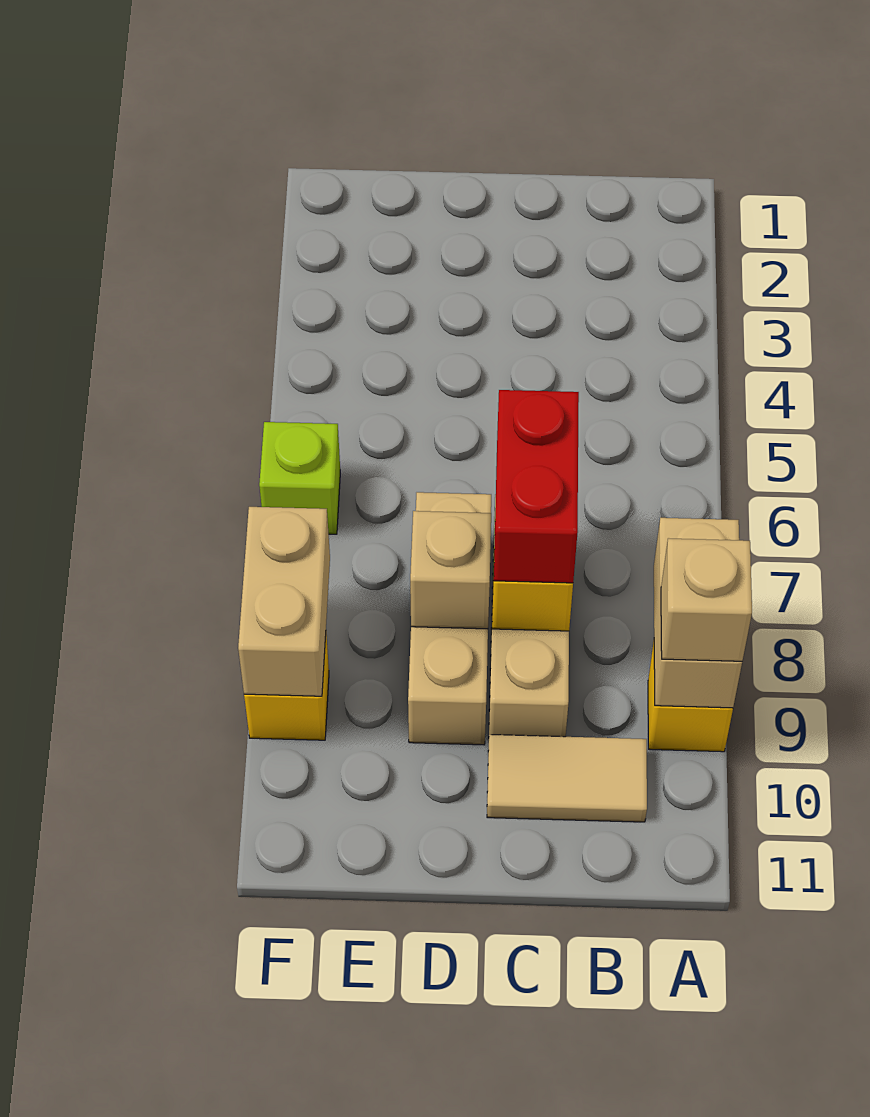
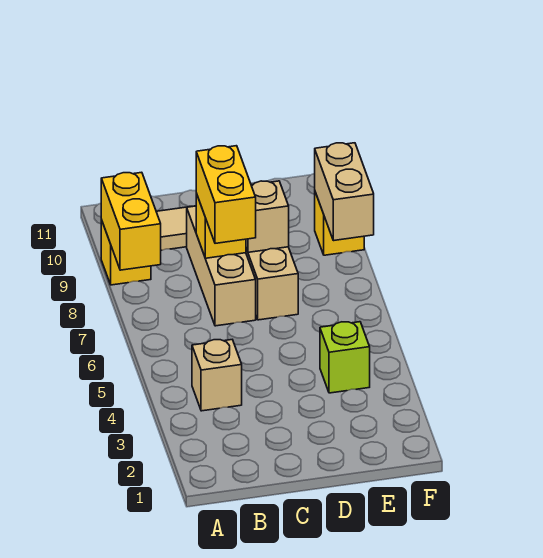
tan 1x2 brick [654,518,742,708] -> yellow 1x2 brick [101,172,161,270]
tan 1x1 brick [661,538,752,661] -> tan 1x1 brick moved to [192,340,242,411]
red 1x2 brick [494,390,579,583] -> yellow 1x2 brick [196,146,256,243]
lime 1x1 brick [259,422,340,534] -> lime 1x1 brick moved to [320,322,370,393]

